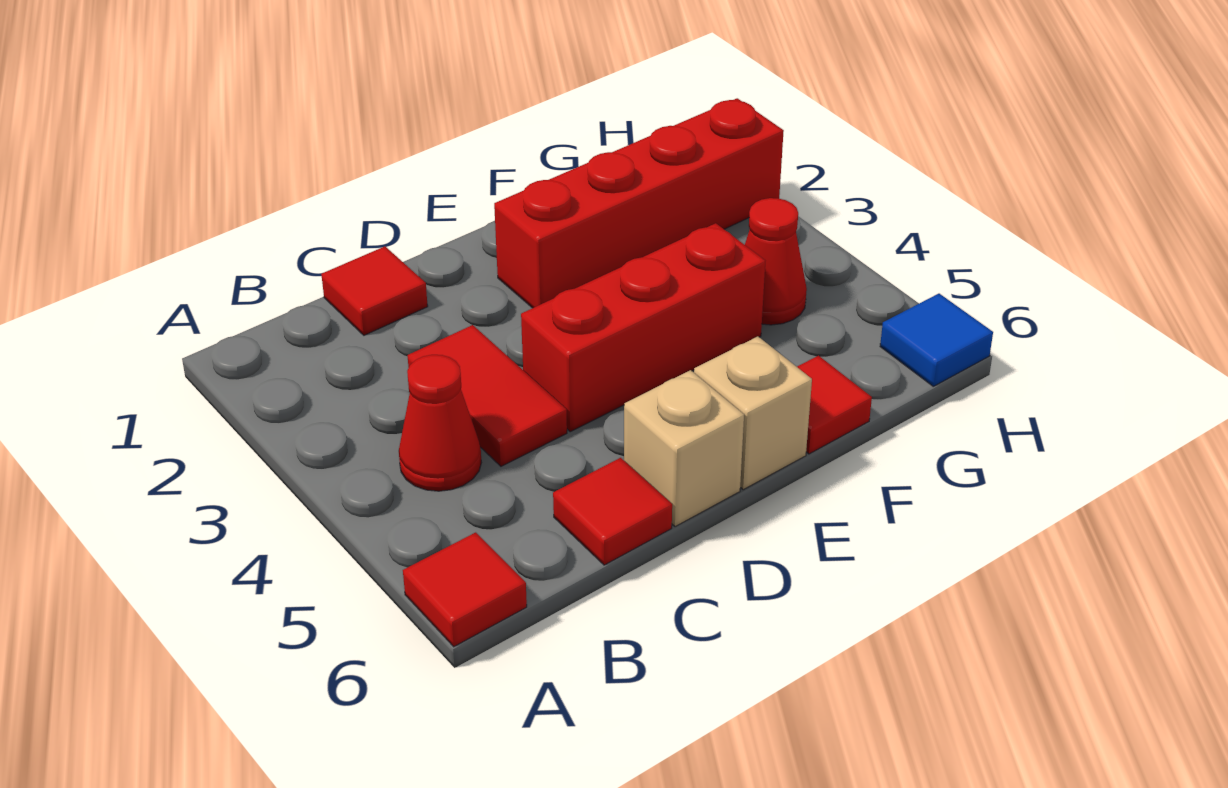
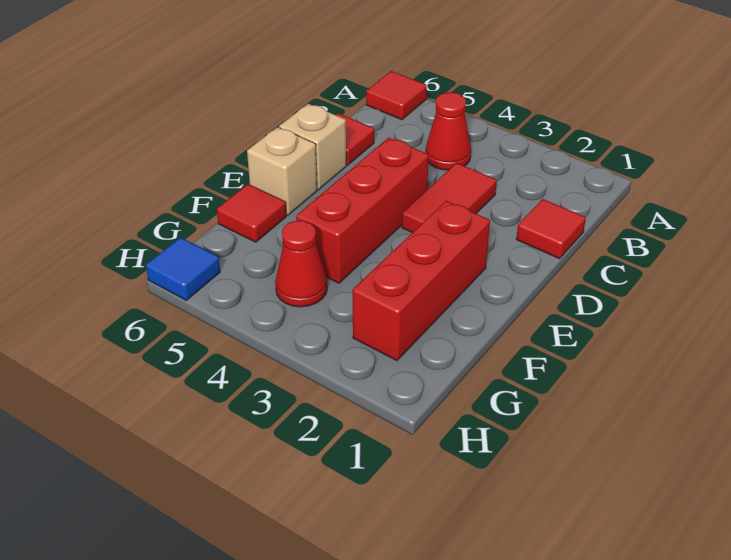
red 1x2 tile [407,325,567,466] -> red 1x2 tile turned to [402,163,497,233]
red 1x4 brick [494,98,784,308] -> red 1x3 brick [352,201,490,361]

